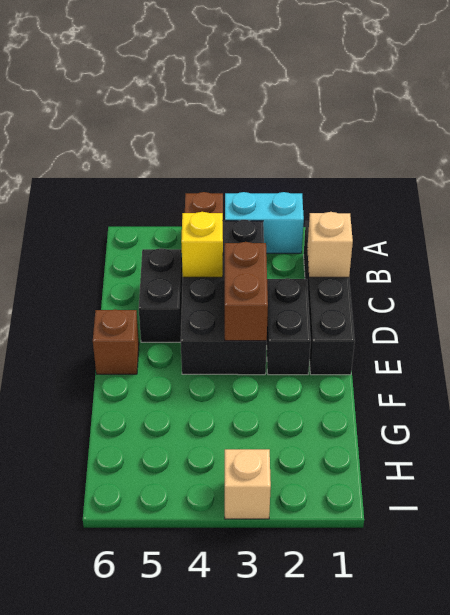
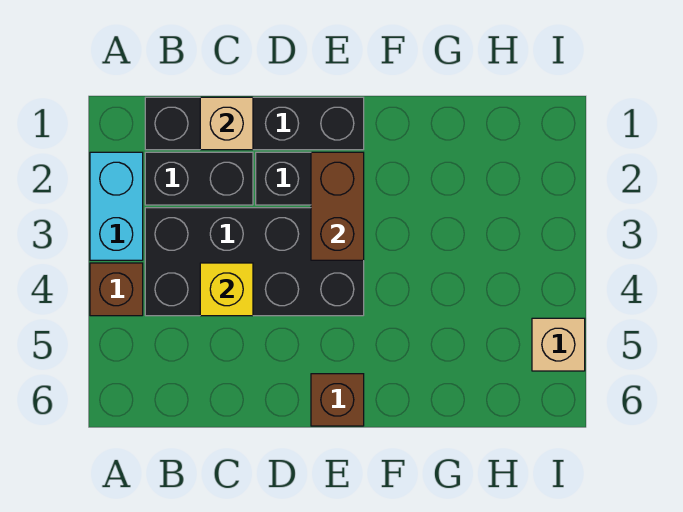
black 1x2 brick [139,248,183,342] -> black 1x2 brick moved to [145,152,253,205]
brown 1x2 brick [225,242,268,341] -> brown 1x2 brick turned to [311,152,364,260]
tan 1x1 brick [225,449,271,519] -> tan 1x1 brick moved to [532,318,585,371]

